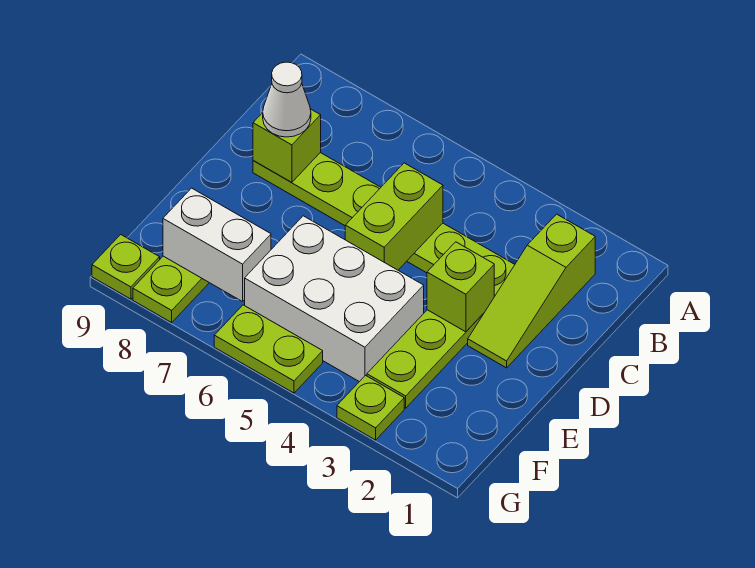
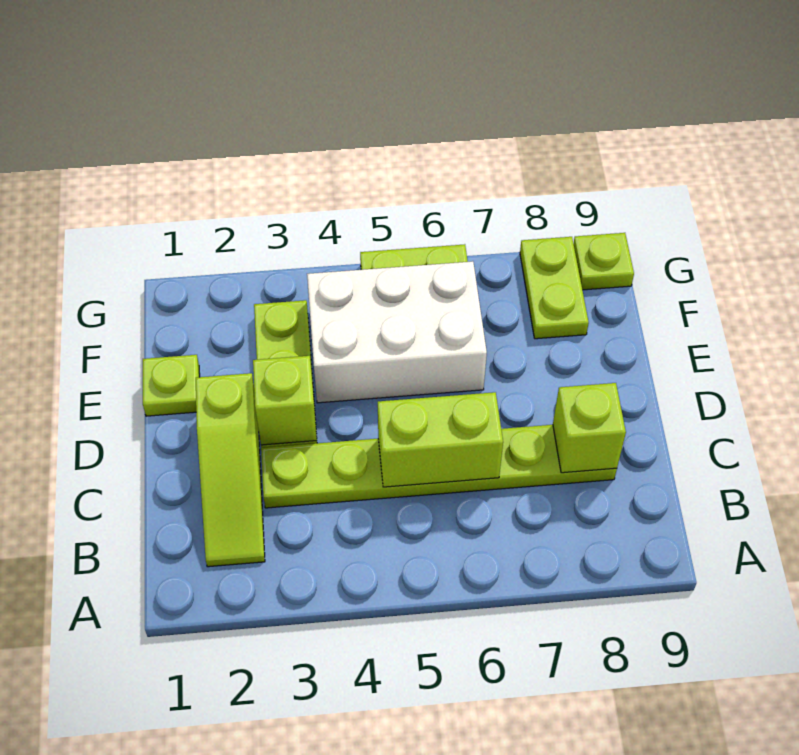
lime 1x3 slope [468,214,595,368] -> lime 1x3 slope turned to [196,373,265,567]
lime 1x2 brick [345,163,443,270] -> lime 1x2 brick turned to [378,392,503,487]
white 1x1 cone [263,62,311,137] -> none
white 1x2 brick [163,188,271,302] -> none
lime 1x1 plate [337,376,404,440] -> lime 1x1 plate moved to [143,355,200,416]

